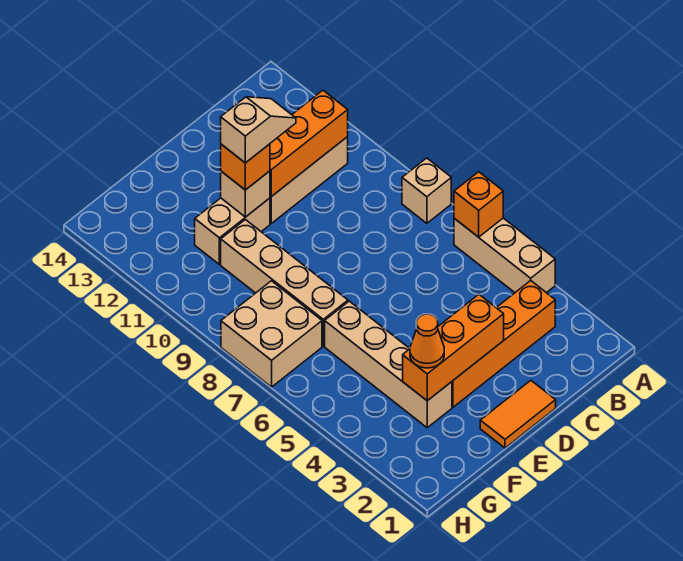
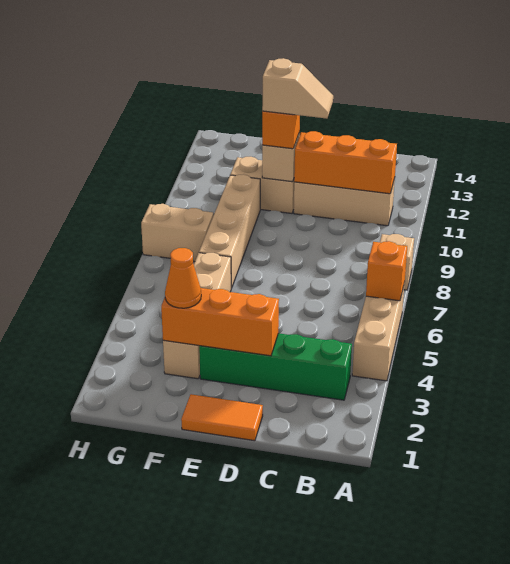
orange 1x4 brick [452,281,555,407] -> green 1x4 brick [199,333,352,400]
tan 2x2 brick [221,281,322,387] -> tan 1x2 brick [141,204,213,262]

